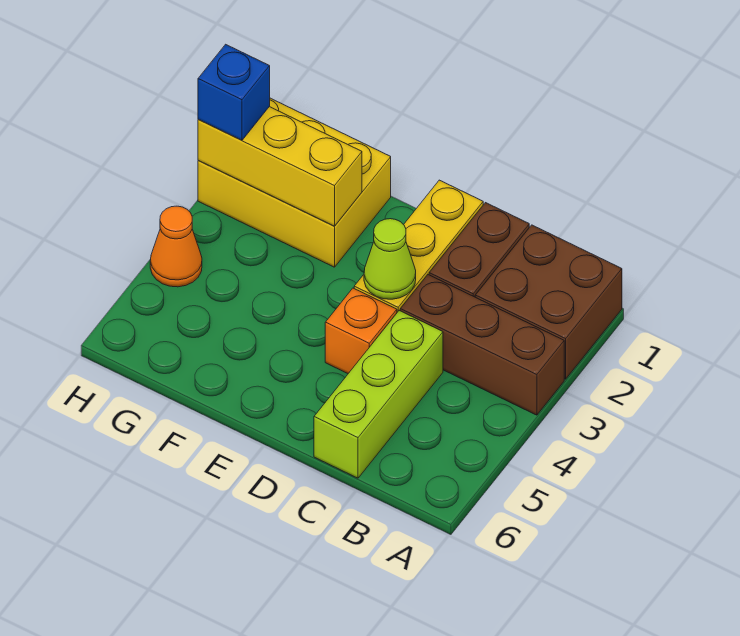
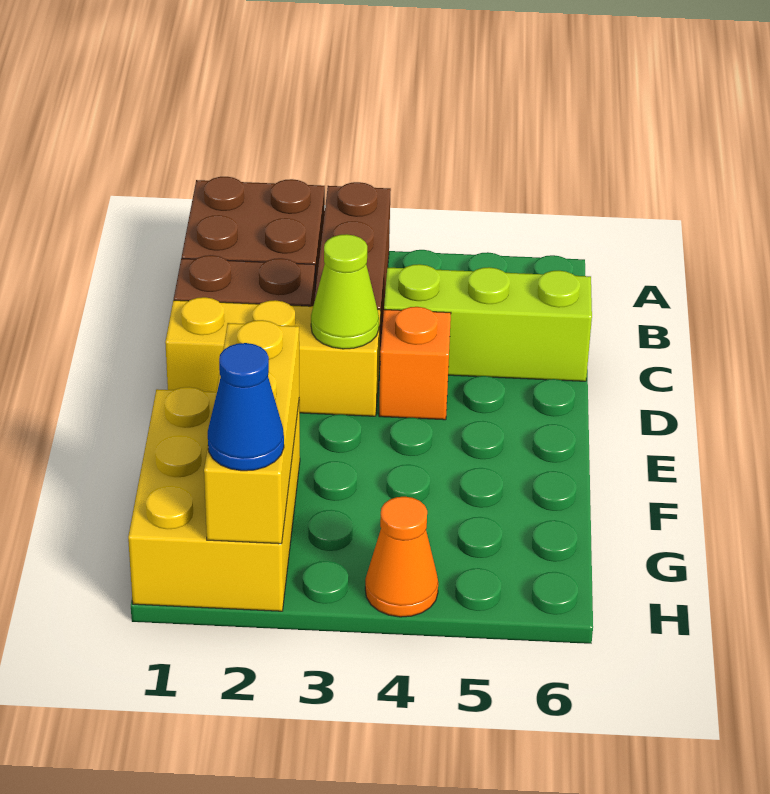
blue 1x1 brick [198,44,270,140] -> blue 1x1 cone [208,343,284,471]

